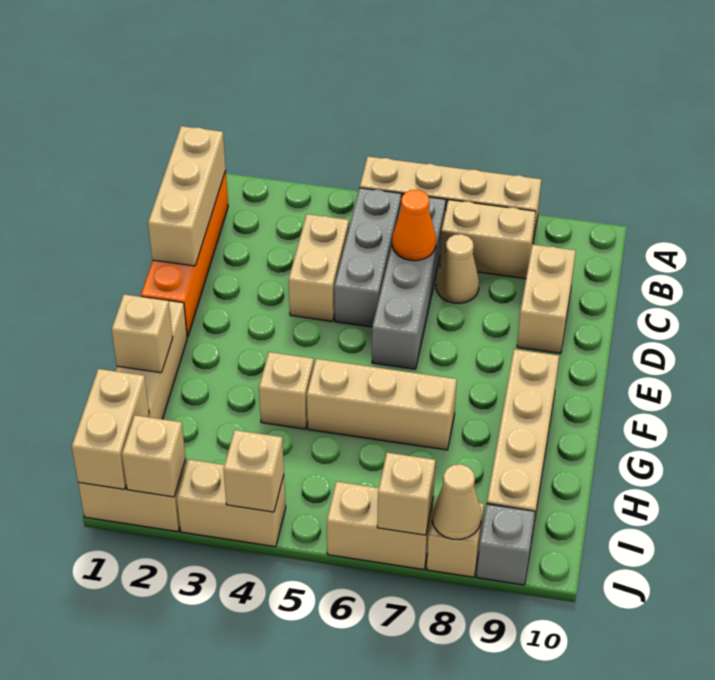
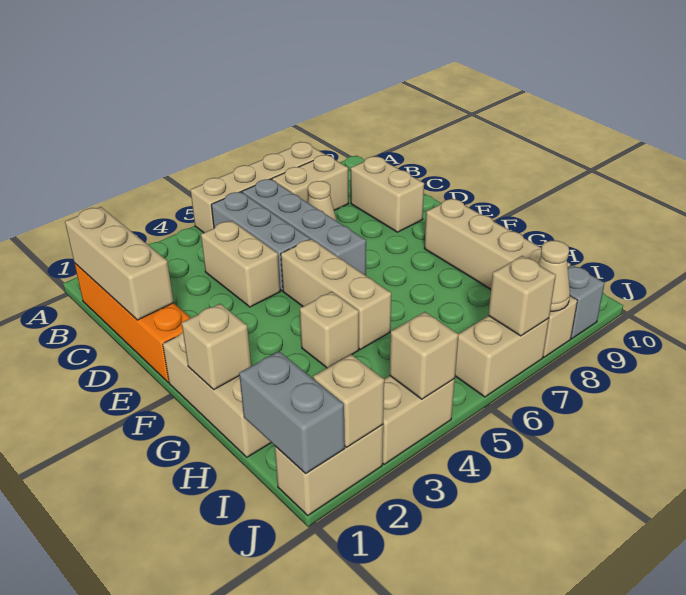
orange 1x1 cone [392,190,436,261] -> none
tan 1x3 brick [307,359,457,450] -> tan 1x3 brick turned to [281,239,391,349]
tan 1x2 brick [72,369,149,489] -> grey 1x2 brick [239,351,345,474]

